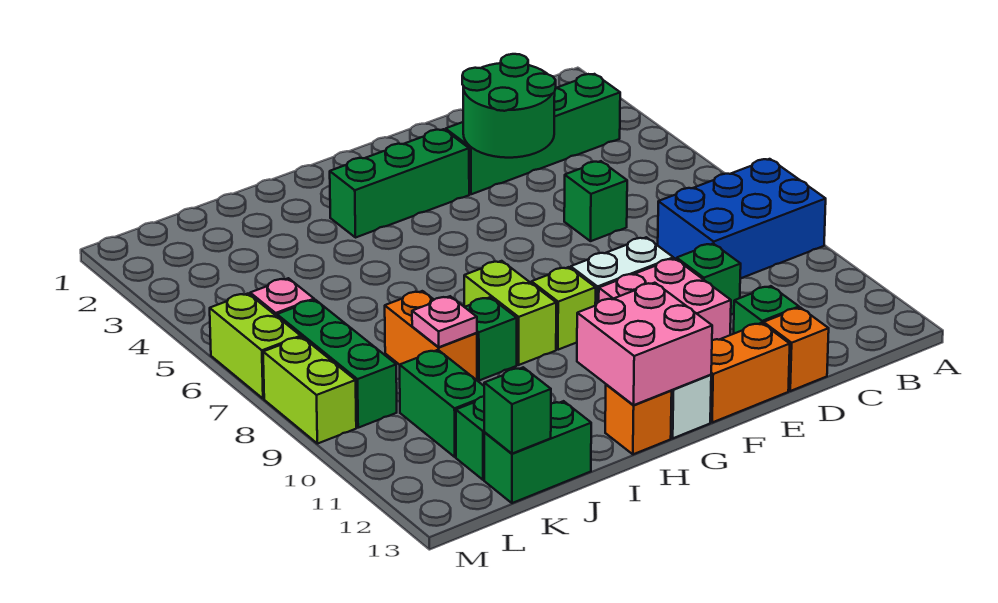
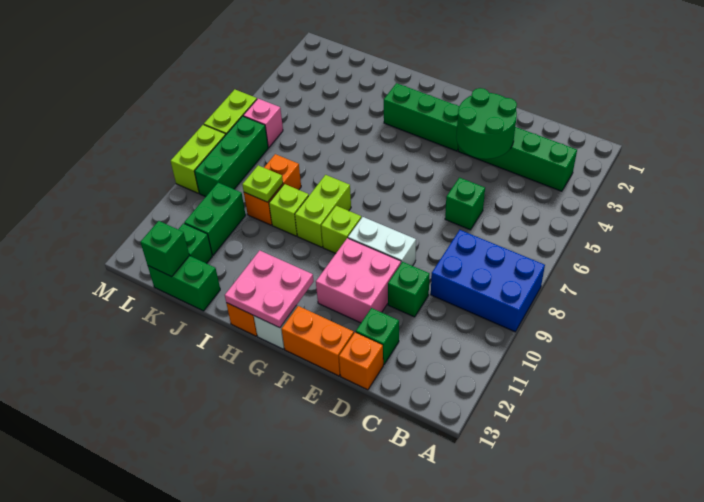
pink 2x2 brick [577,283,712,405] -> pink 2x2 plate [225,250,314,328]
green 1x1 brick [465,297,517,380] -> lime 1x1 brick [269,184,309,236]
pink 1x1 plate [412,296,477,347] -> lime 1x1 plate [242,165,283,202]

